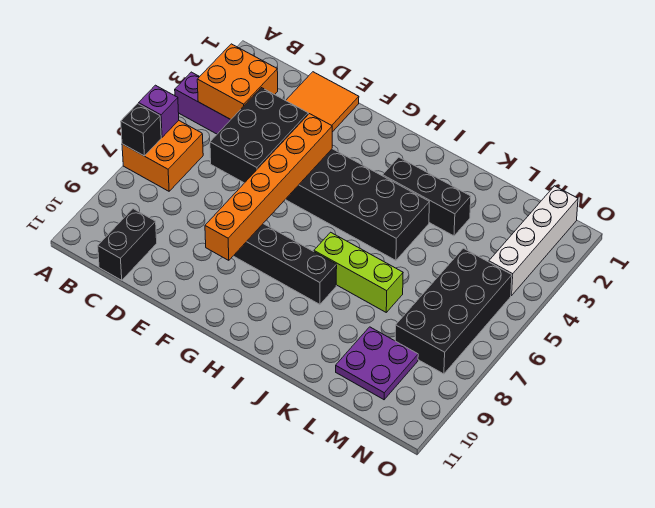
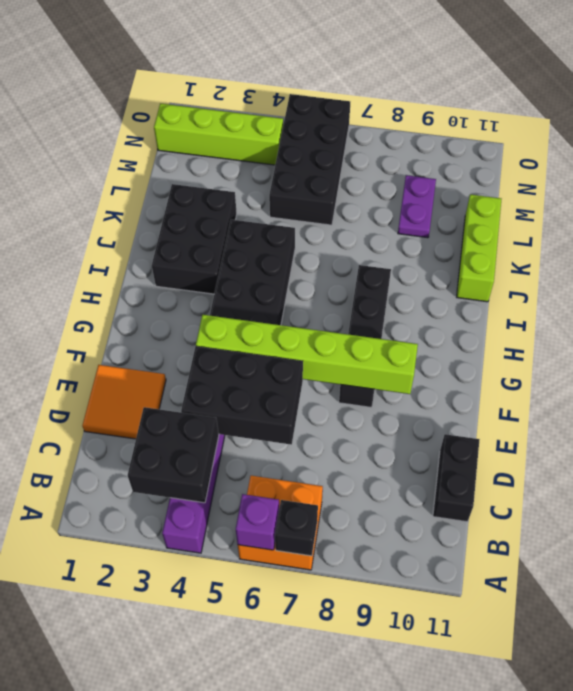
orange 2x2 brick [197,44,278,120] -> black 2x2 brick [128,407,219,503]
black 1x2 brick [98,209,157,280] -> black 1x2 brick turned to [433,434,480,522]
orange 1x6 brick [205,114,332,260] -> lime 1x6 brick [196,315,418,394]
black 1x3 brick [383,157,471,236] -> black 2x3 brick [152,184,237,294]
lime 1x3 brick [314,232,403,312] -> lime 1x3 brick moved to [457,195,501,302]
purple 2x2 plate [336,327,418,400] -> purple 1x2 plate [398,175,436,238]
black 2x4 brick [395,248,512,374] -> black 2x4 brick turned to [269,94,350,225]
white 1x4 brick [489,186,578,296] -> lime 1x4 brick [154,103,283,165]

